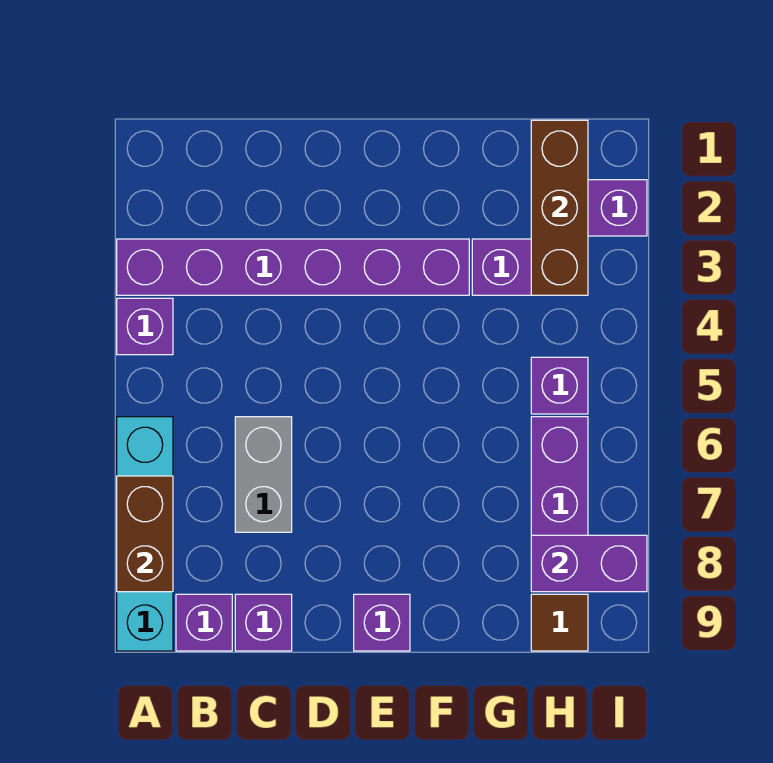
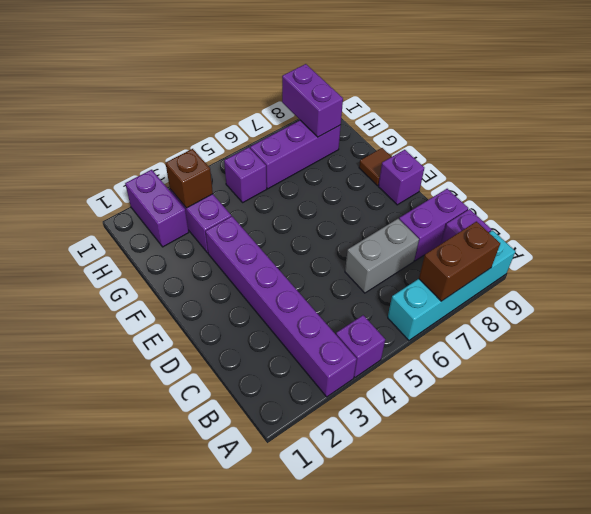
purple 1x1 brick [235,594,292,651] -> purple 1x2 brick [399,189,468,261]
brown 1x3 brick [531,120,588,295] -> brown 1x1 brick [166,149,213,208]
brown 1x1 tile [531,594,588,651] -> brown 1x1 tile moved to [359,148,391,186]

